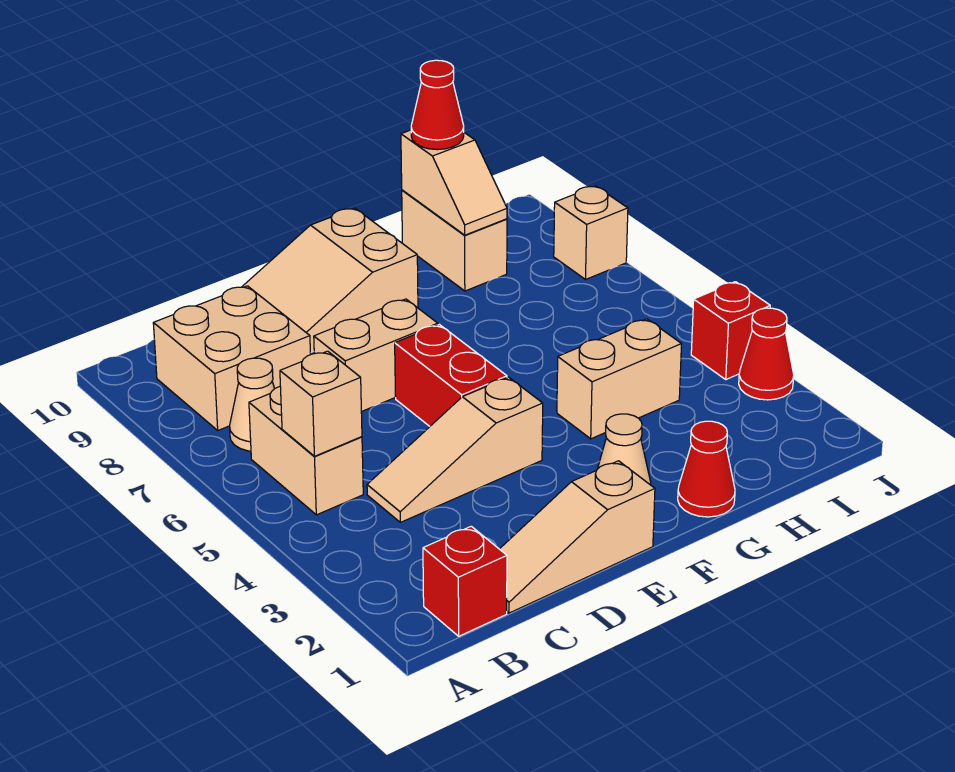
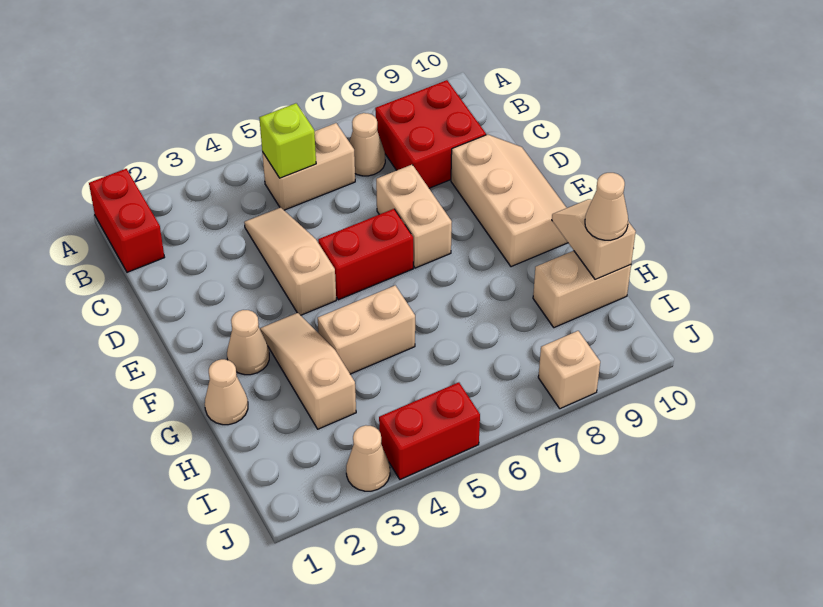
red 1x1 brick [423,526,507,636] -> red 1x2 brick [89,169,165,272]
tan 1x1 brick [280,351,362,456] -> lime 1x1 brick [259,103,316,178]
tan 2x2 brick [153,286,311,430] -> red 2x2 brick [375,80,486,188]
tan 1x3 slope [500,461,655,613] -> tan 1x3 slope moved to [260,313,356,429]
tan 2x3 slope [242,208,418,353] -> tan 2x3 slope turned to [451,134,568,267]
red 1x1 cone [678,421,735,517] -> tan 1x1 cone [205,359,248,425]
tan 1x2 brick [557,319,682,439] -> tan 1x2 brick turned to [318,285,415,374]
tan 1x2 slope [401,130,507,235] -> tan 1x2 slope turned to [552,199,636,280]
red 1x1 cone [411,60,464,150] -> tan 1x1 cone [585,173,628,240]
red 1x1 cone [739,308,794,400] -> tan 1x1 cone [346,425,390,491]
red 1x1 brick [691,282,770,379] -> red 1x2 brick [379,382,480,479]

